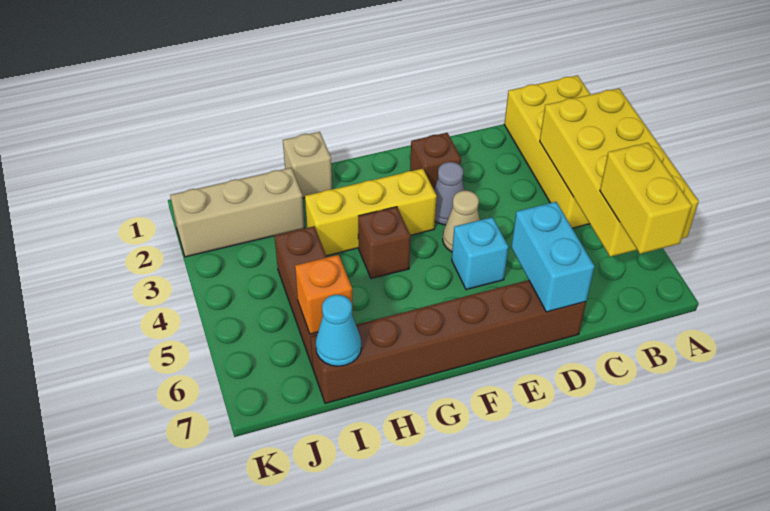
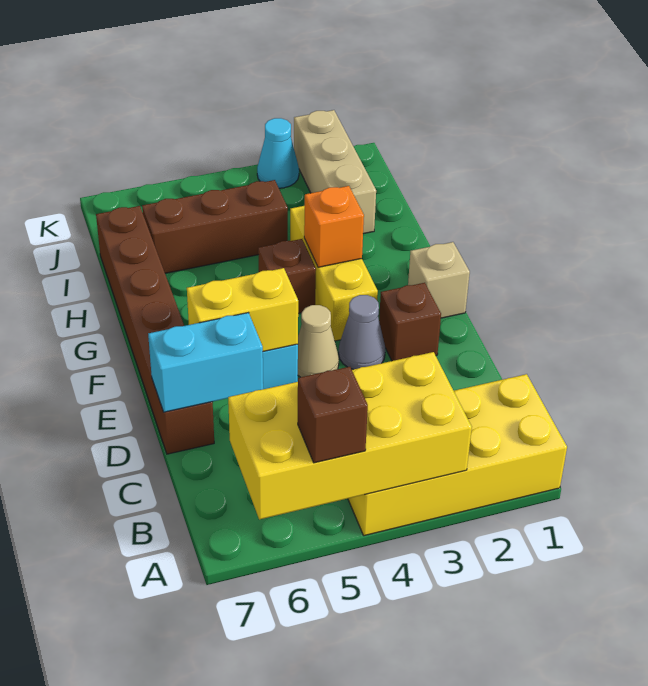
none -> brown 1x1 brick [298,367,368,463]
yellow 1x2 brick [600,143,692,254] -> yellow 1x2 brick moved to [187,268,298,351]
tan 1x1 brick [283,132,332,198] -> tan 1x1 brick moved to [408,242,470,318]
orange 1x1 brick [295,255,353,334] -> orange 1x1 brick moved to [304,186,364,267]
cyan 1x1 cone [316,295,361,366] -> cyan 1x1 cone moved to [257,118,299,188]

